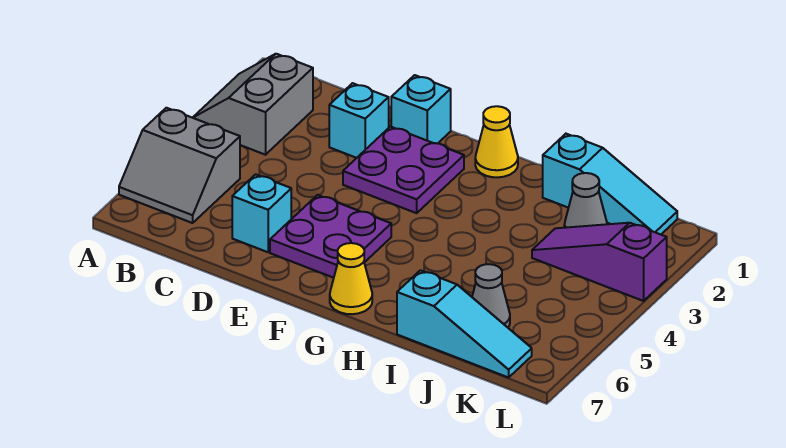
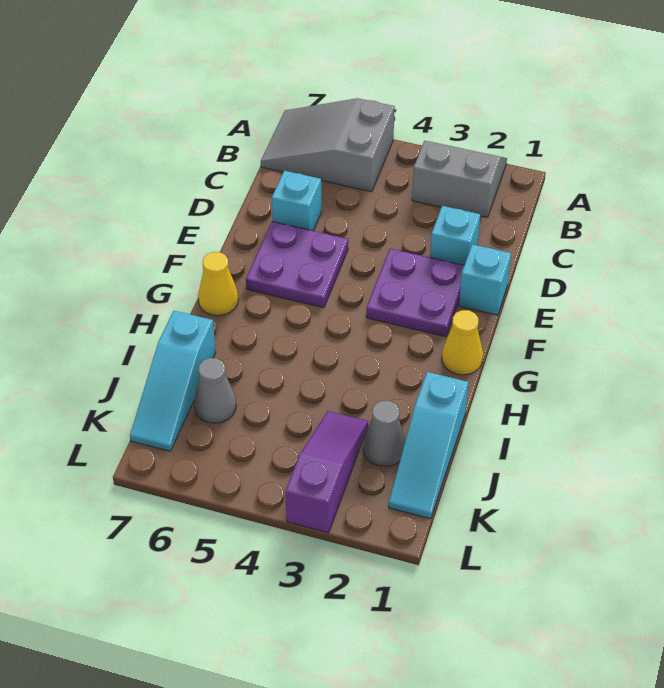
grey 2x2 slope [119,108,240,223] -> grey 2x3 slope [261,98,395,192]

